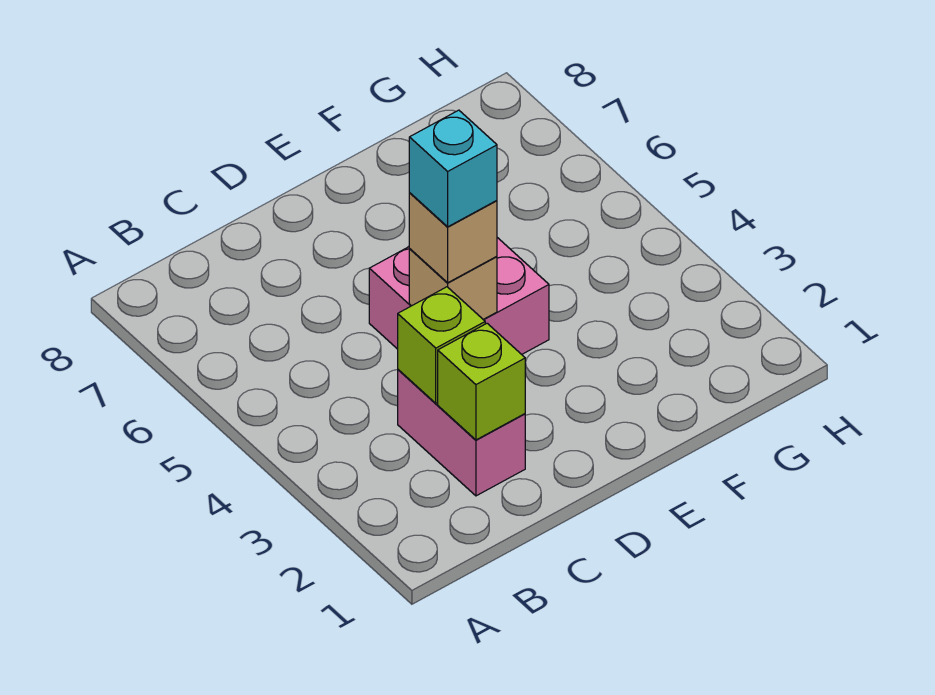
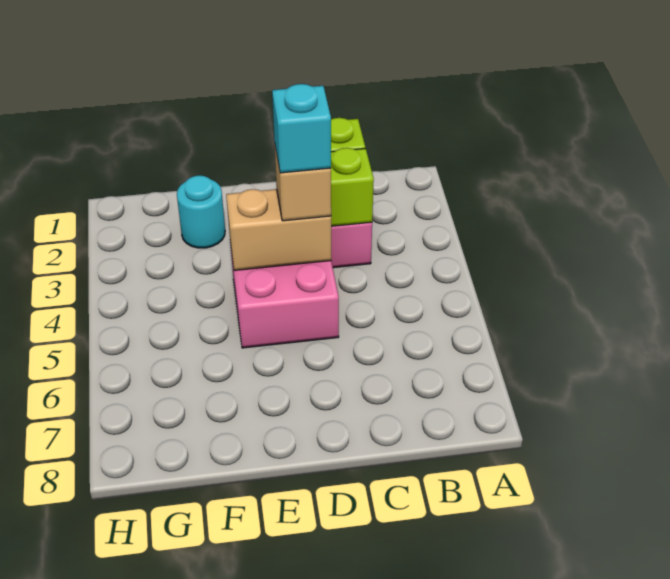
tan 1x1 brick [409,249,497,320] -> tan 1x2 brick [226,189,332,271]
none -> cyan 1x1 round brick [177,175,225,248]

